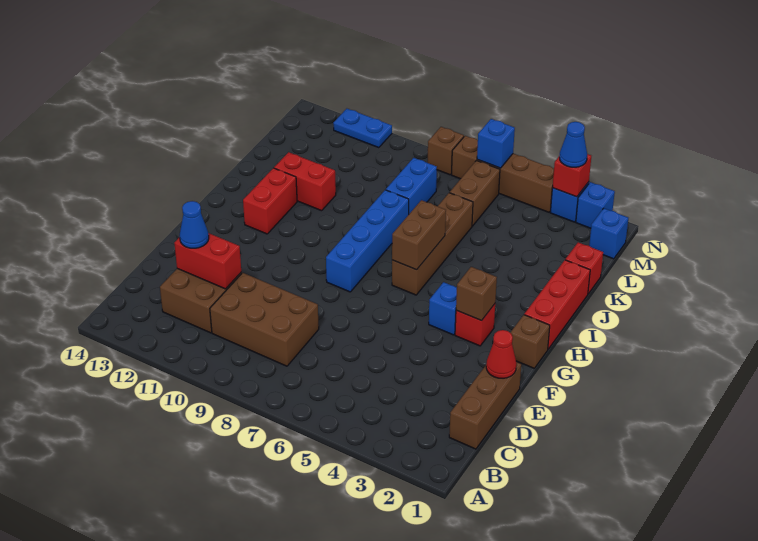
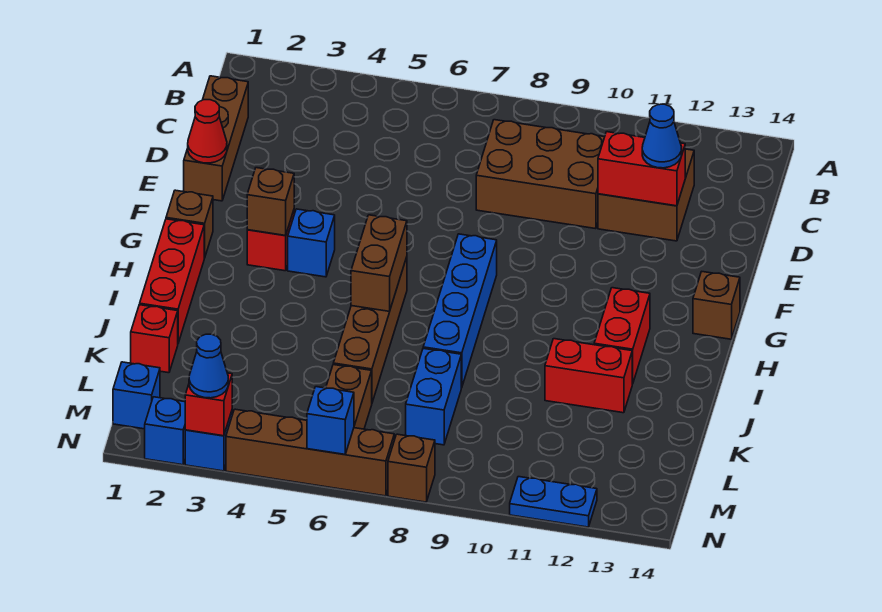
none -> brown 1x1 brick [693,272,740,339]

